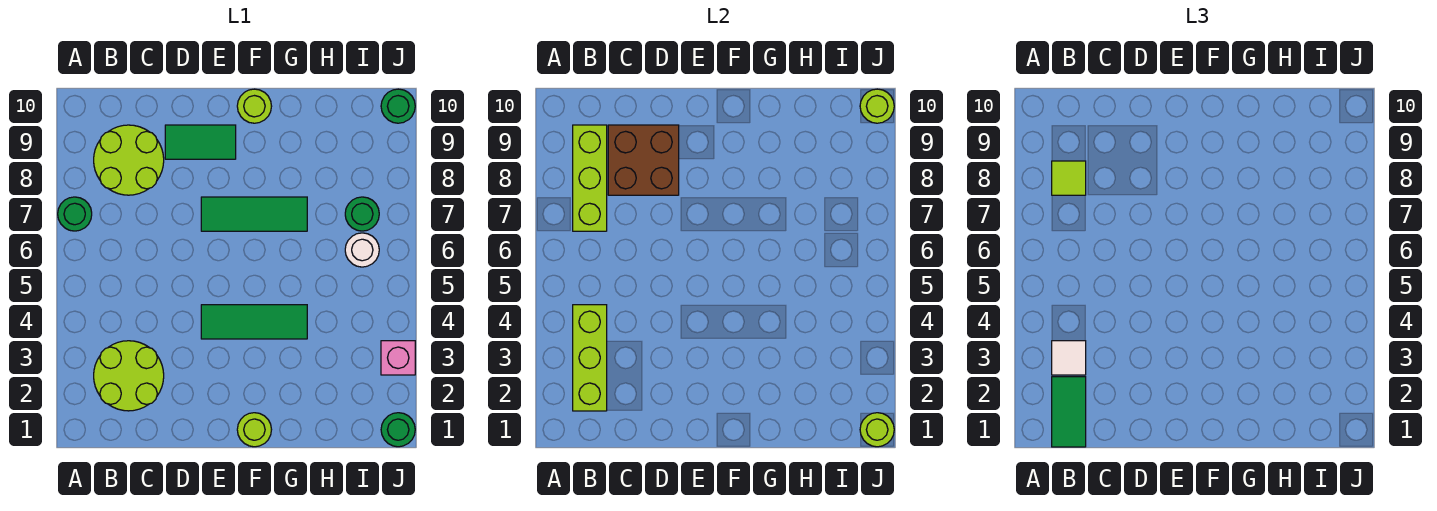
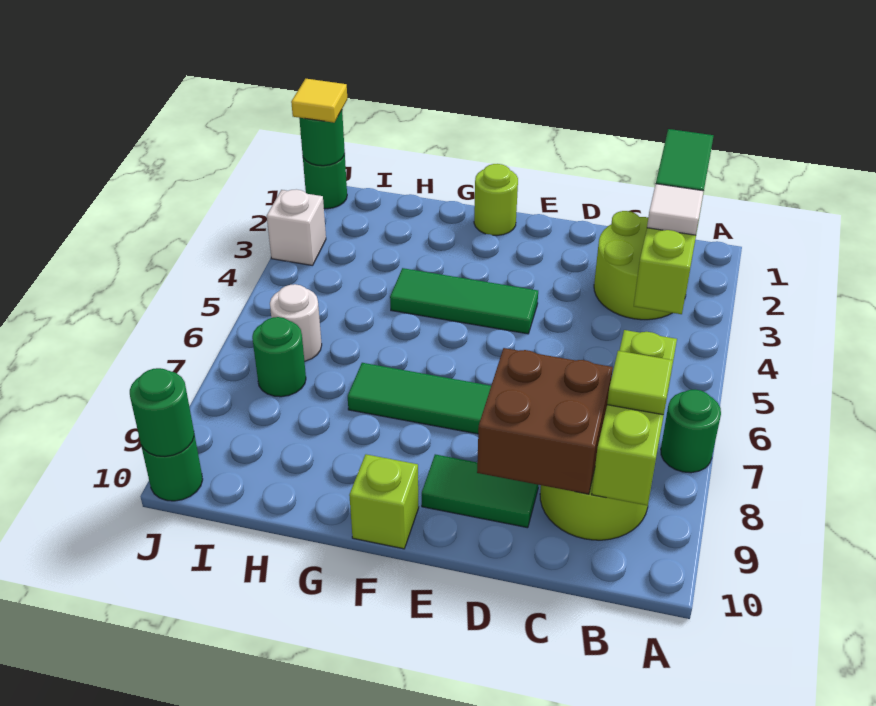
lime 1x1 round brick [237,89,272,123] -> lime 1x1 brick [349,454,419,549]
lime 1x1 round brick [860,413,894,447] -> green 1x1 round brick [299,110,345,166]
none -> yellow 1x1 tile [291,79,347,123]
pink 1x1 brick [381,341,415,375] -> white 1x1 brick [267,189,326,266]
lime 1x1 round brick [860,89,894,123] -> green 1x1 round brick [130,368,194,456]

